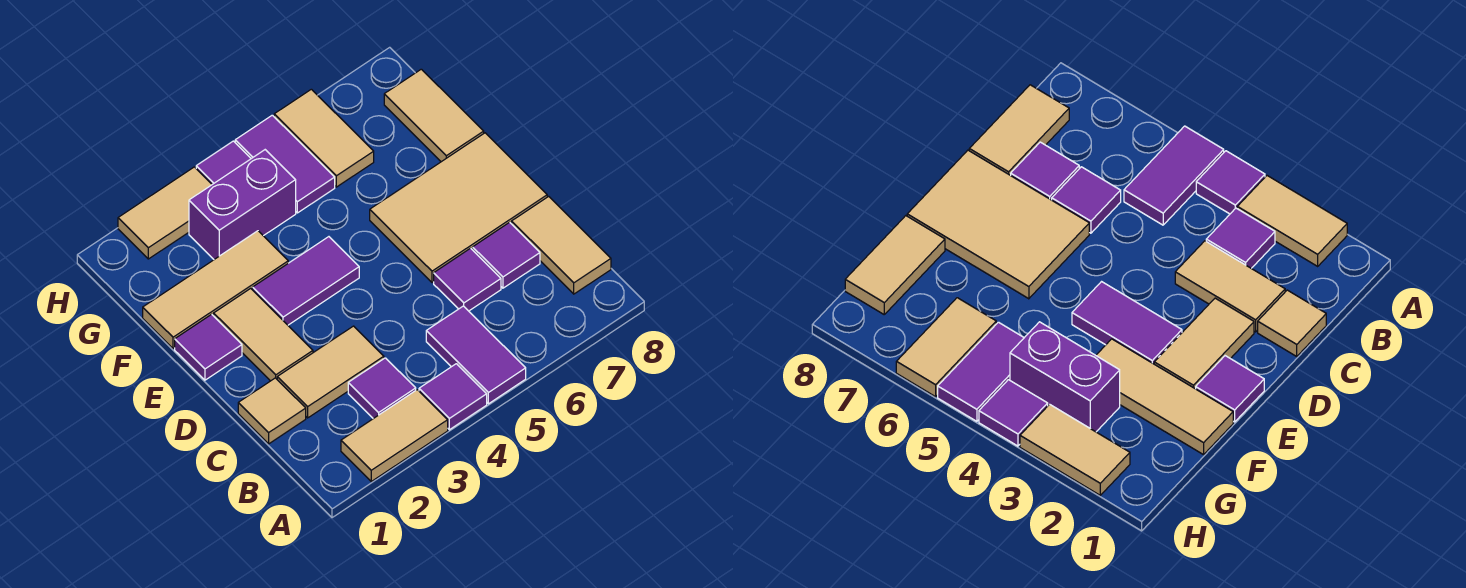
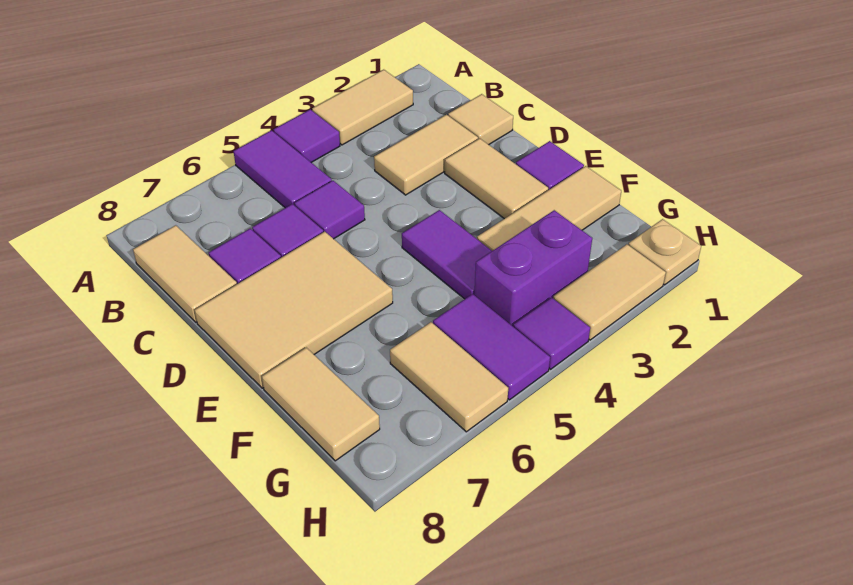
purple 1x1 tile [348,358,416,419] -> purple 1x1 tile moved to [294,181,365,239]
purple 1x2 tile [253,237,359,325] -> purple 1x2 tile turned to [402,210,492,299]
none -> tan 1x1 plate [628,219,701,285]

